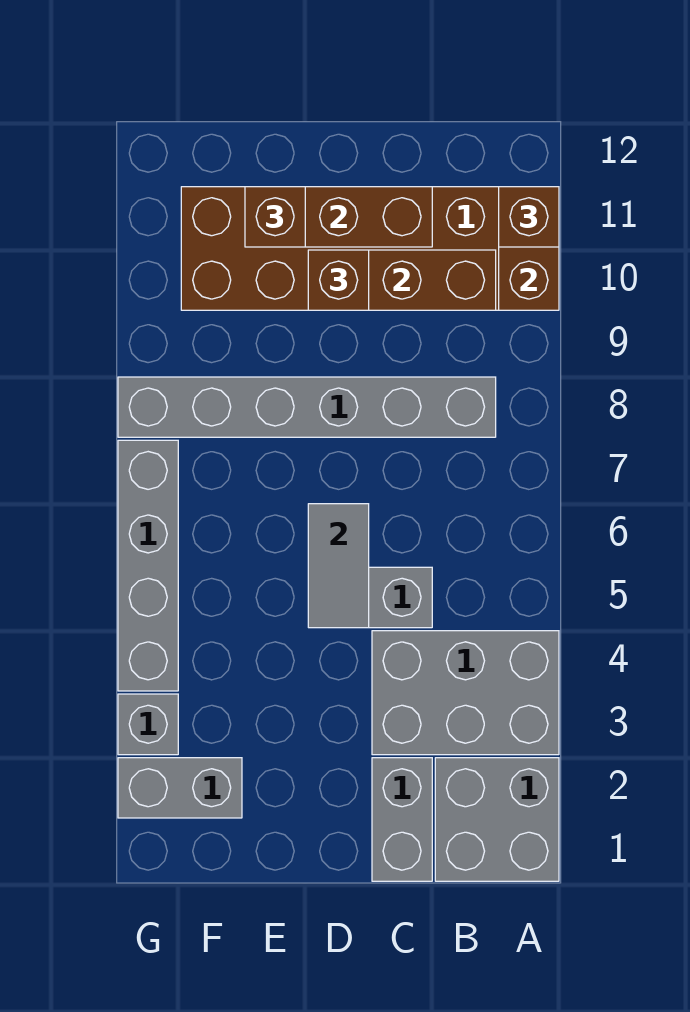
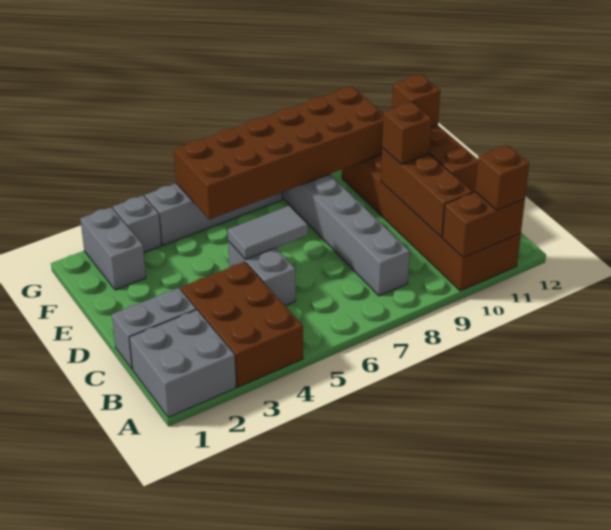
grey 2x3 brick [372,631,559,755] -> brown 2x3 brick [180,262,303,387]
none -> brown 2x6 brick [174,86,383,219]

